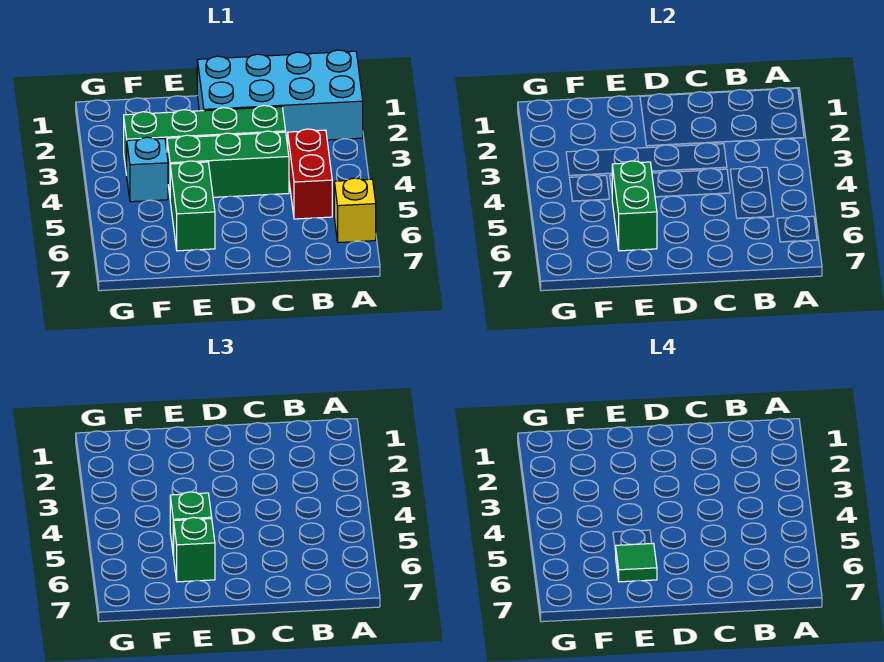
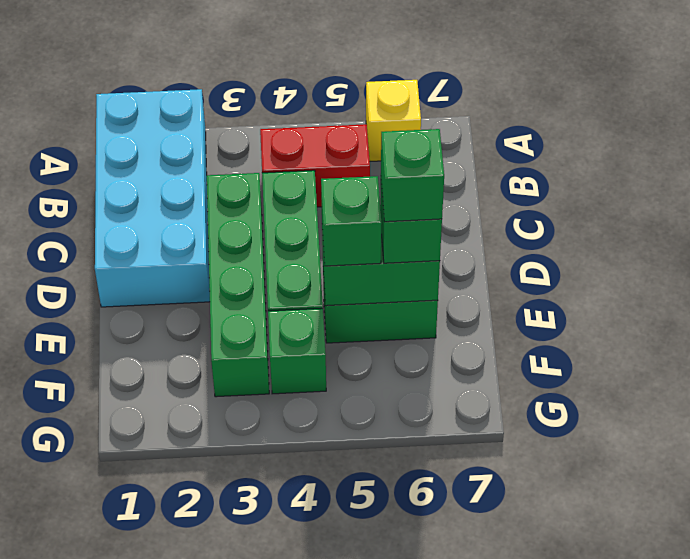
green 1x1 tile [616,543,657,582] -> green 1x1 brick [381,129,444,222]
cyan 1x1 brick [127,137,168,202] -> green 1x1 brick [268,308,326,394]

